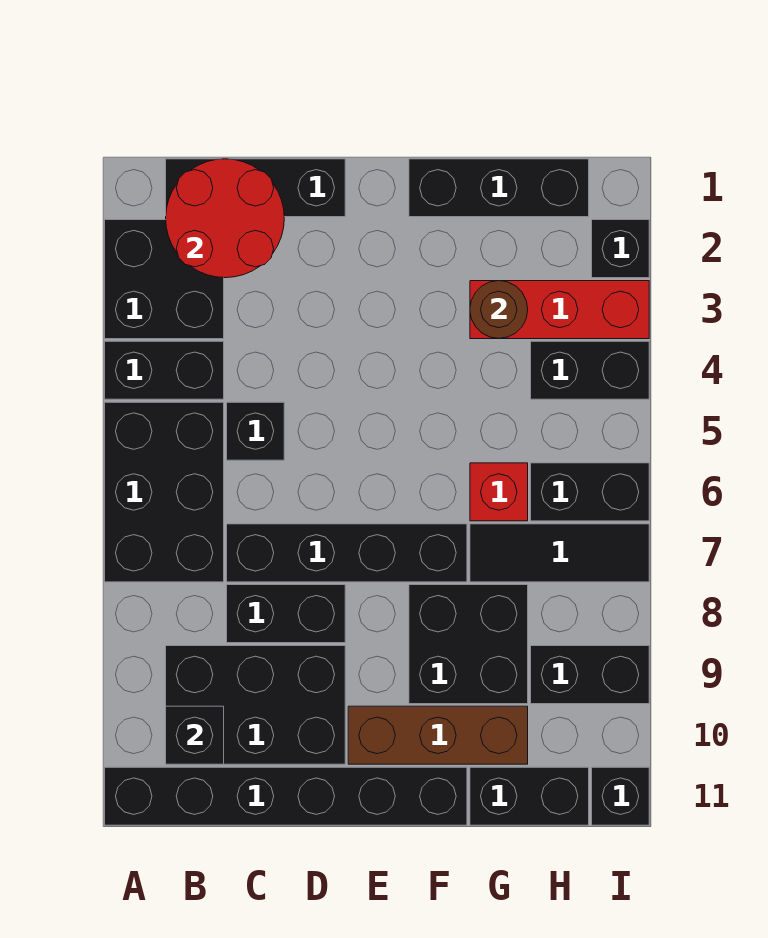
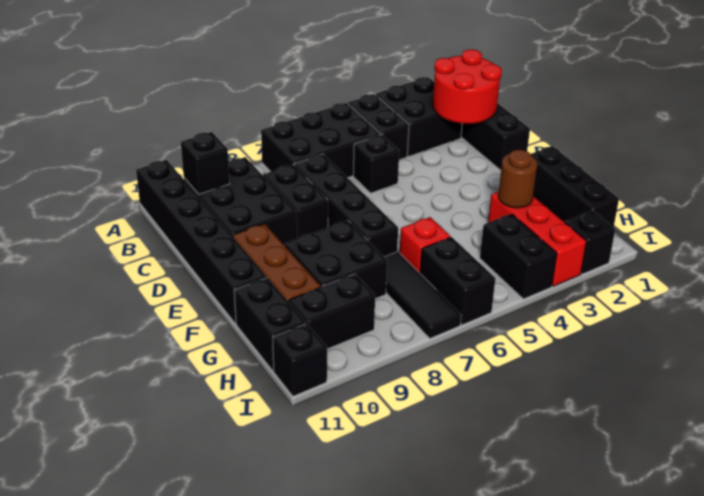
black 1x2 brick [531,646,649,704] -> black 1x2 brick turned to [289,274,375,349]

